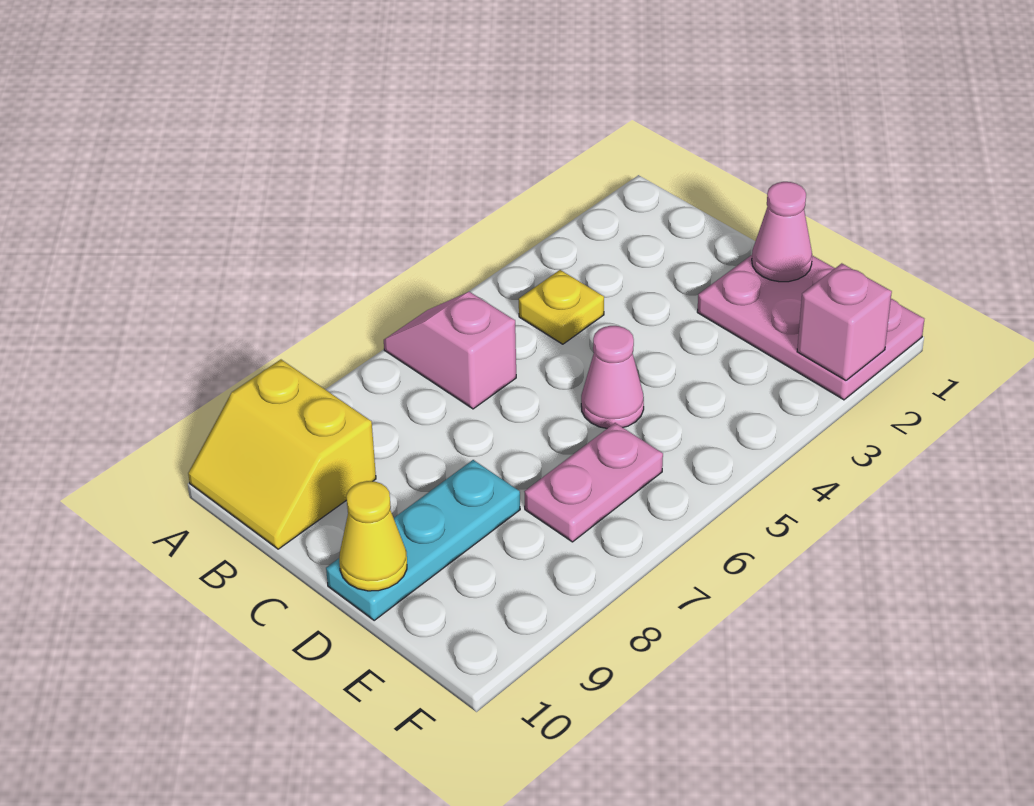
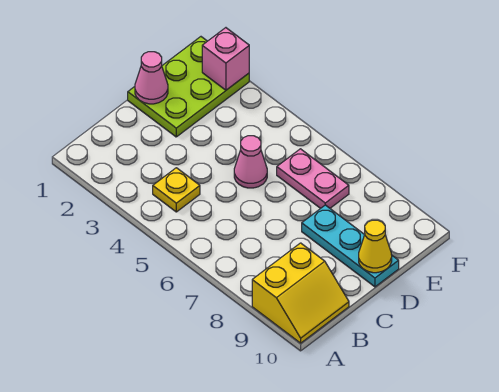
pink 1x2 slope [384,292,516,409] -> none
pink 2x3 plate [697,255,924,400] -> lime 2x3 plate [128,37,249,137]

